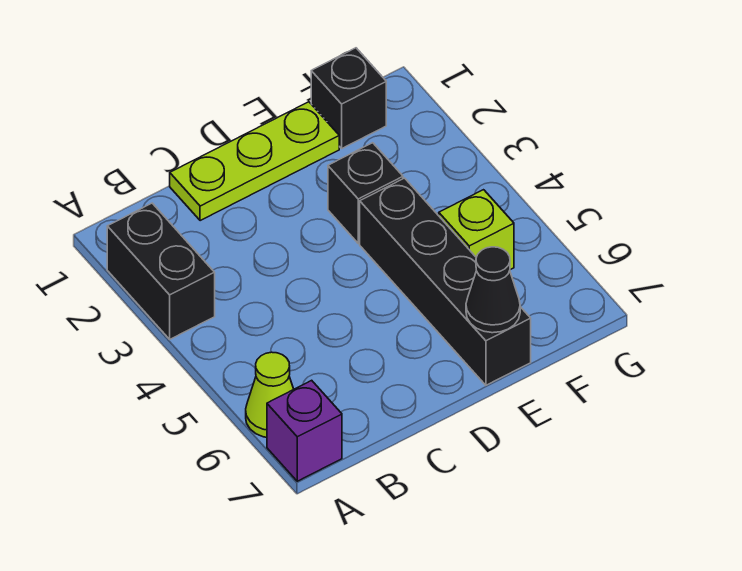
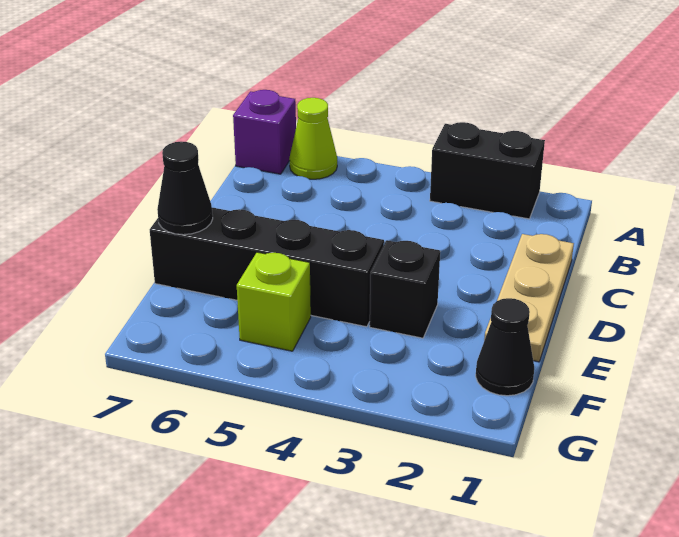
lime 1x3 plate [170,102,339,221] -> tan 1x3 plate [484,234,574,362]
black 1x1 brick [311,48,386,148] -> black 1x1 cone [476,298,534,396]

